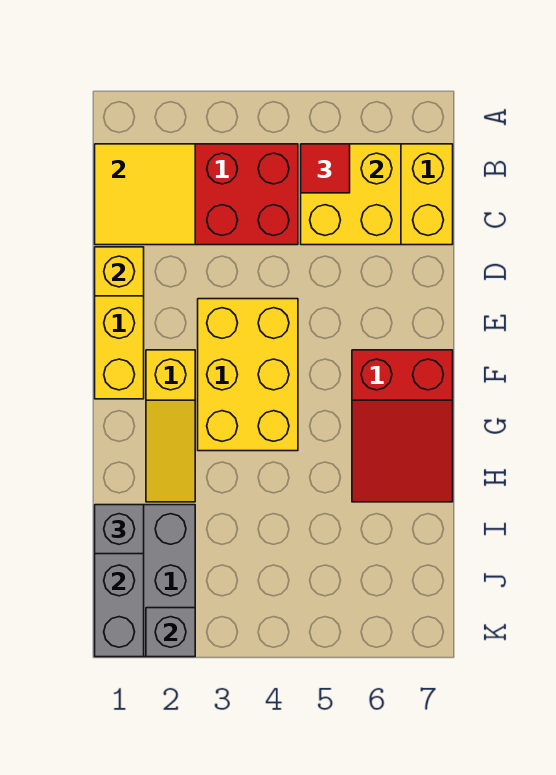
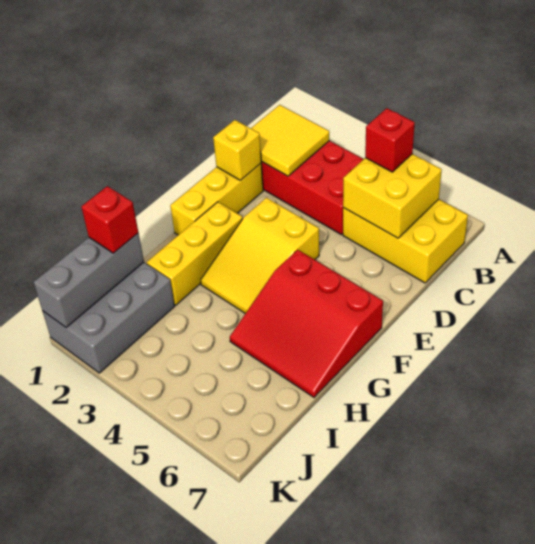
red 1x1 tile [301,144,350,193] -> red 1x1 brick [365,108,415,172]
yellow 2x3 brick [198,299,298,451] -> yellow 2x3 slope [201,198,319,313]
yellow 1x3 slope [146,350,195,502] -> yellow 1x3 brick [147,202,243,305]
red 2x3 slope [352,350,453,502] -> red 3x3 slope [230,250,383,397]
grey 1x1 brick [95,505,144,554] -> red 1x1 brick [82,186,138,253]
grey 1x1 brick [146,608,195,657] -> none

